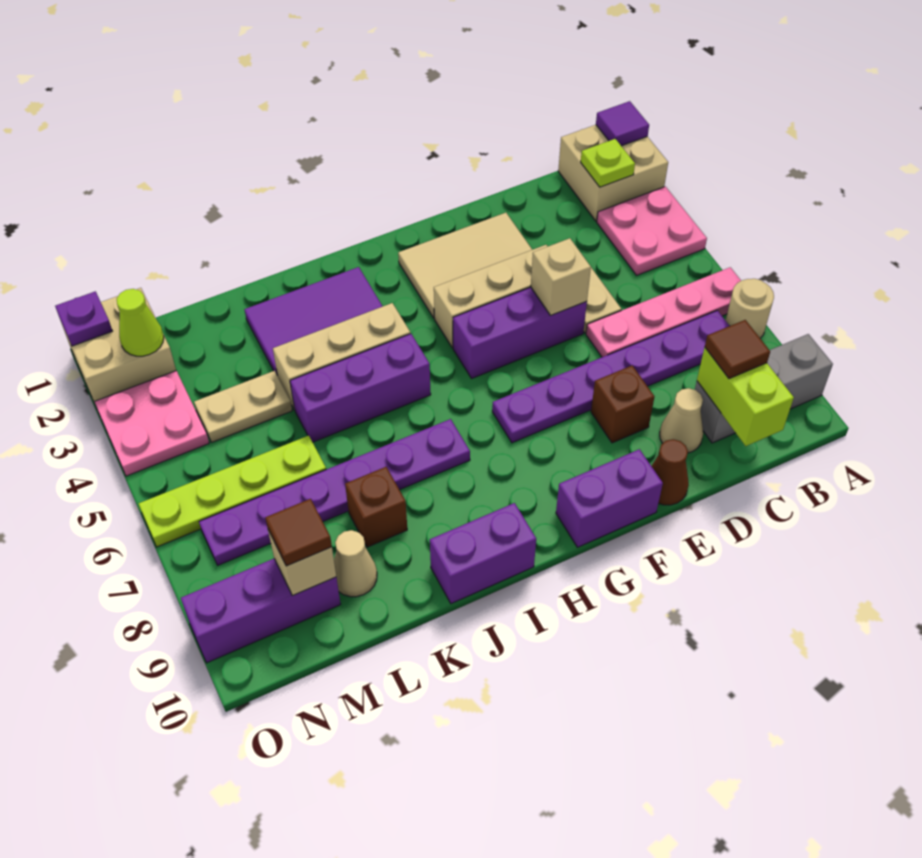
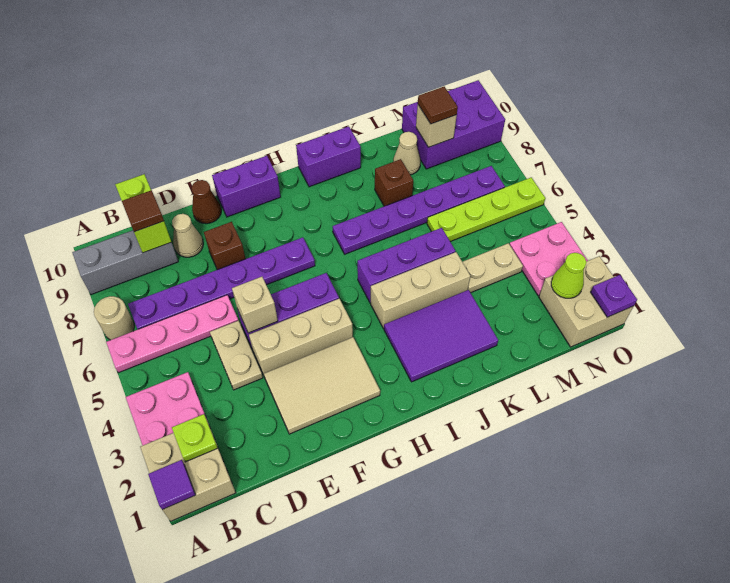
purple 1x3 brick [181,559,341,663] -> purple 2x3 brick [402,80,505,169]

